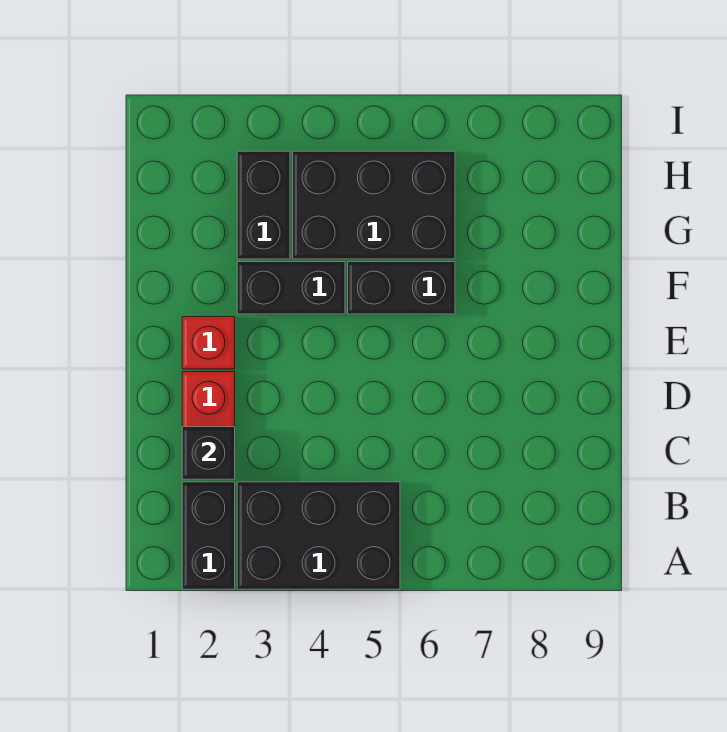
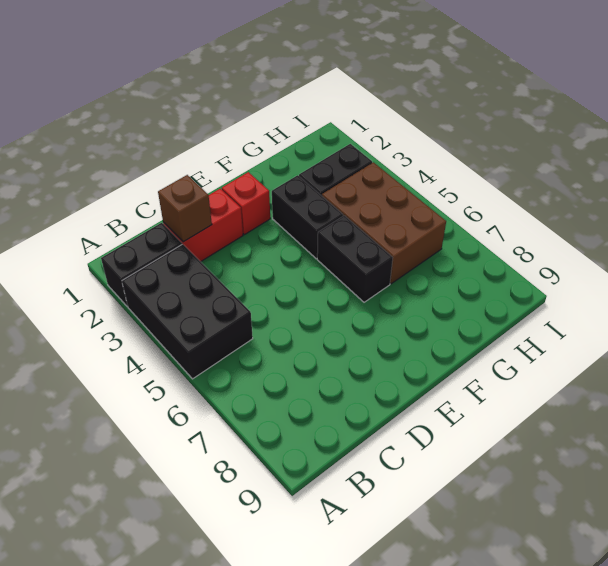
black 1x1 brick [182,427,235,479] -> brown 1x1 brick [158,175,212,242]
black 2x3 brick [293,151,455,259] -> brown 2x3 brick [322,162,446,284]

